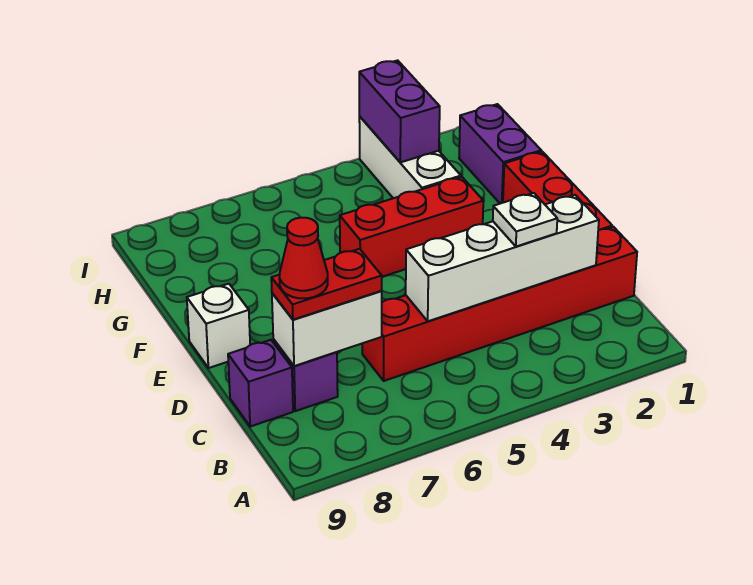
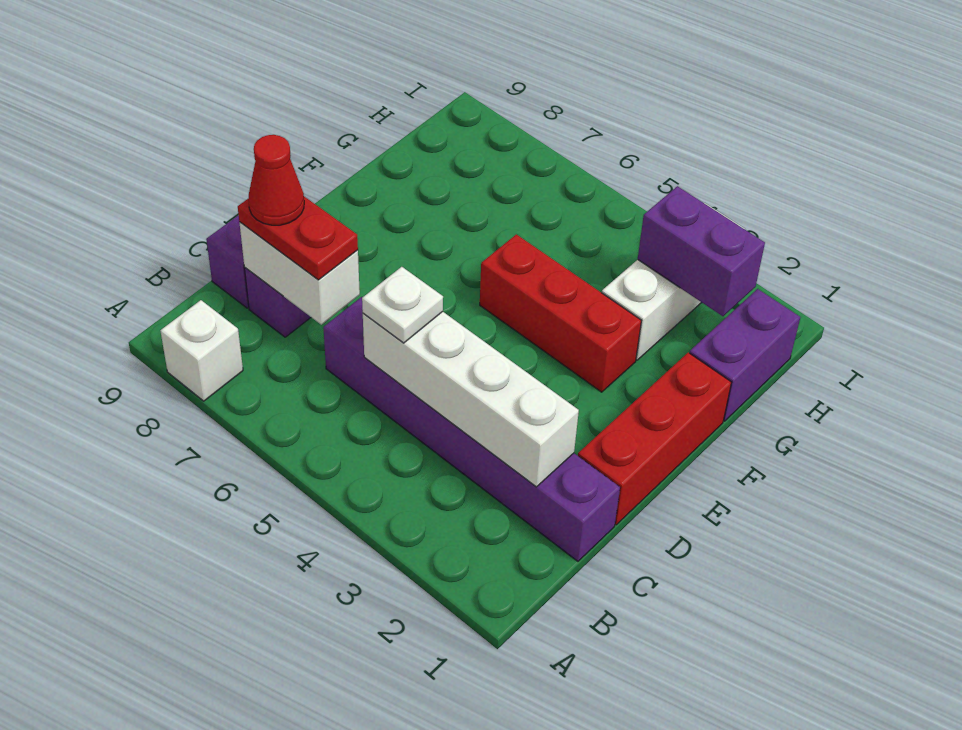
red 1x6 brick [362,227,637,381] -> purple 1x6 brick [323,297,620,561]
white 1x1 plate [493,193,557,246] -> white 1x1 plate moved to [362,267,443,343]
white 1x1 brick [187,284,250,368] -> white 1x1 brick moved to [160,300,243,401]
purple 1x2 brick [359,60,440,162] -> purple 1x2 brick turned to [638,186,765,316]

